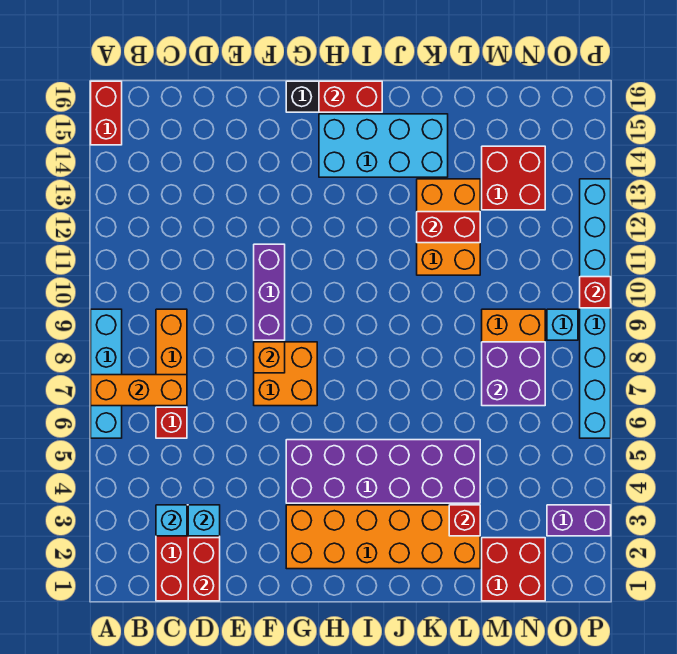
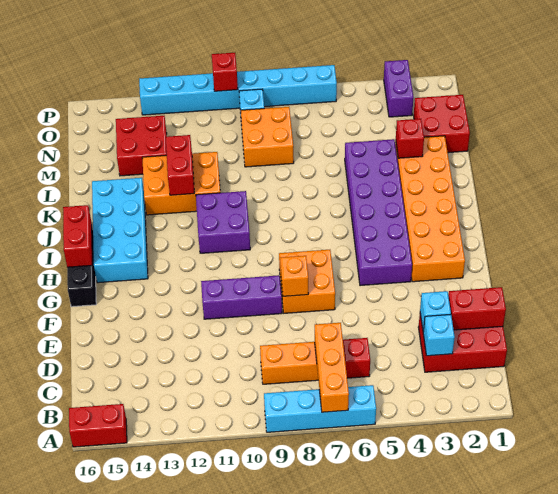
purple 2x2 brick [482,342,545,406] -> purple 2x2 brick moved to [196,191,250,253]

